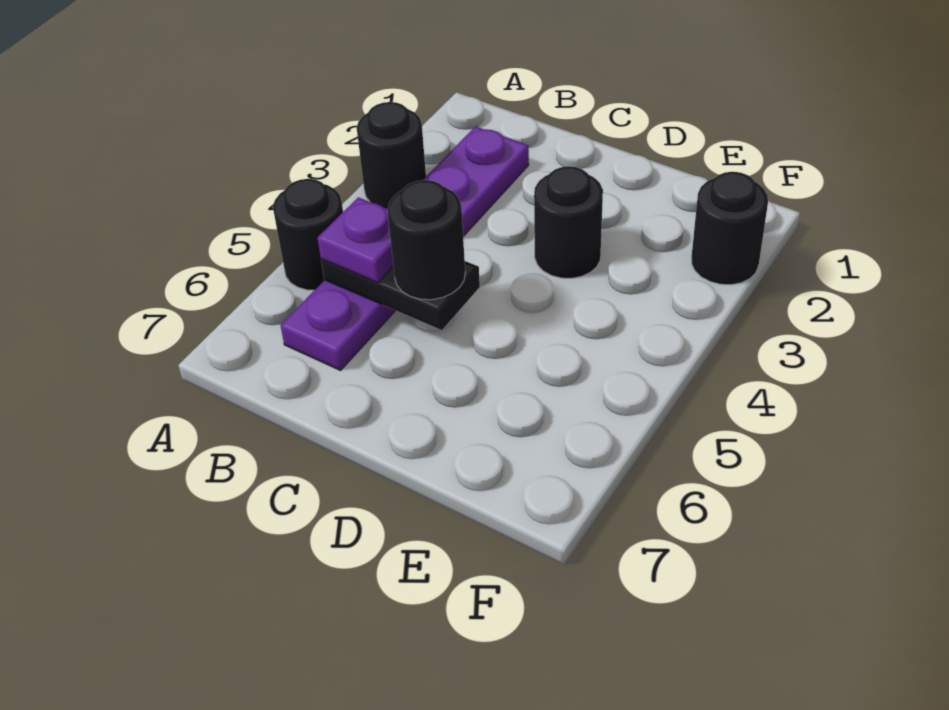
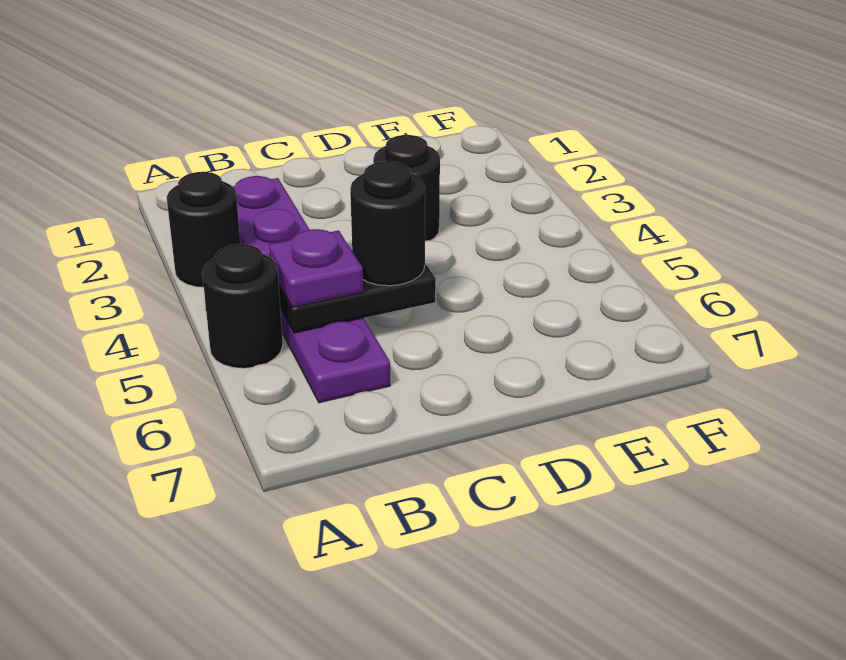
black 1x1 round brick [691,172,768,285] -> none

